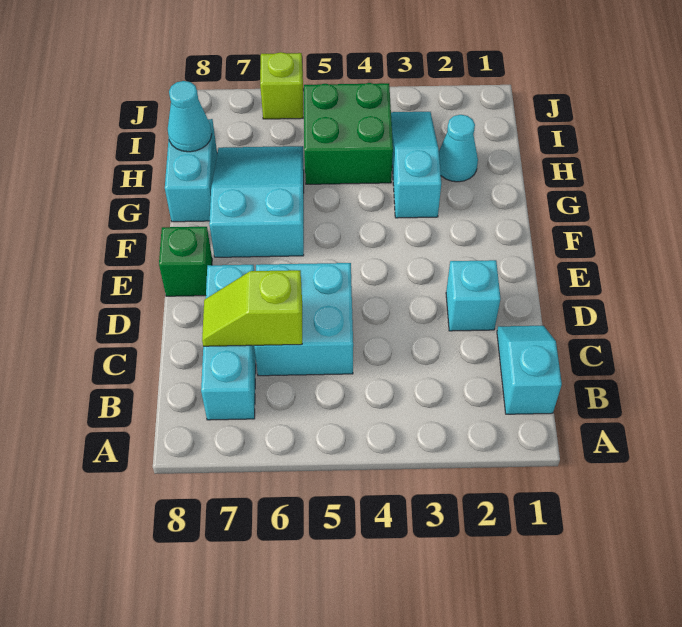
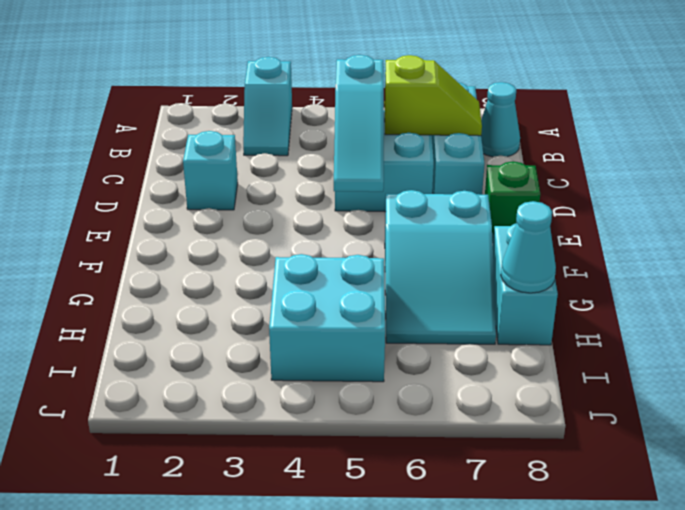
cyan 1x2 slope [497,326,562,414] -> cyan 1x2 slope moved to [243,57,292,156]
cyan 1x3 slope [391,112,441,218] -> cyan 1x3 slope moved to [334,55,384,192]
cyan 1x1 cone [439,115,478,182] -> cyan 1x1 cone moved to [481,82,520,157]
green 2x2 brick [304,83,393,184] -> cyan 2x2 brick [269,254,385,382]
lime 1x1 brick [260,52,303,119] -> none

